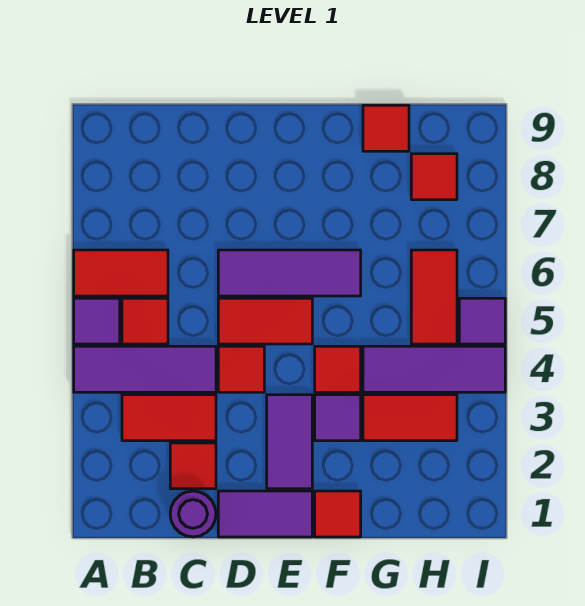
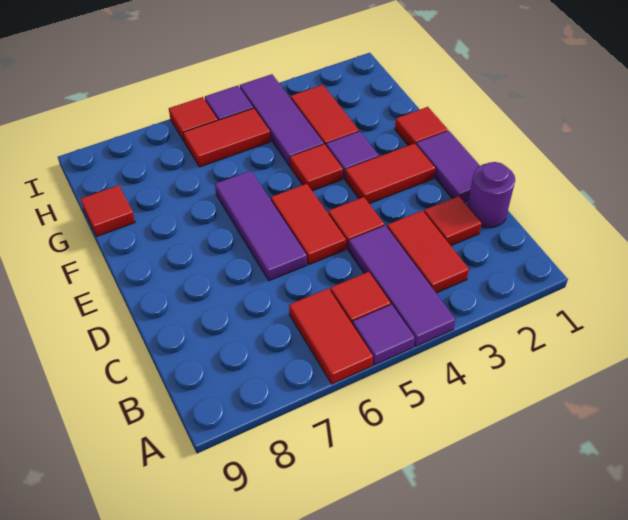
purple 1x2 tile [267,395,312,489] -> red 1x2 tile [345,143,435,204]
red 1x1 tile [411,154,457,200] -> red 1x1 tile moved to [169,97,217,142]

